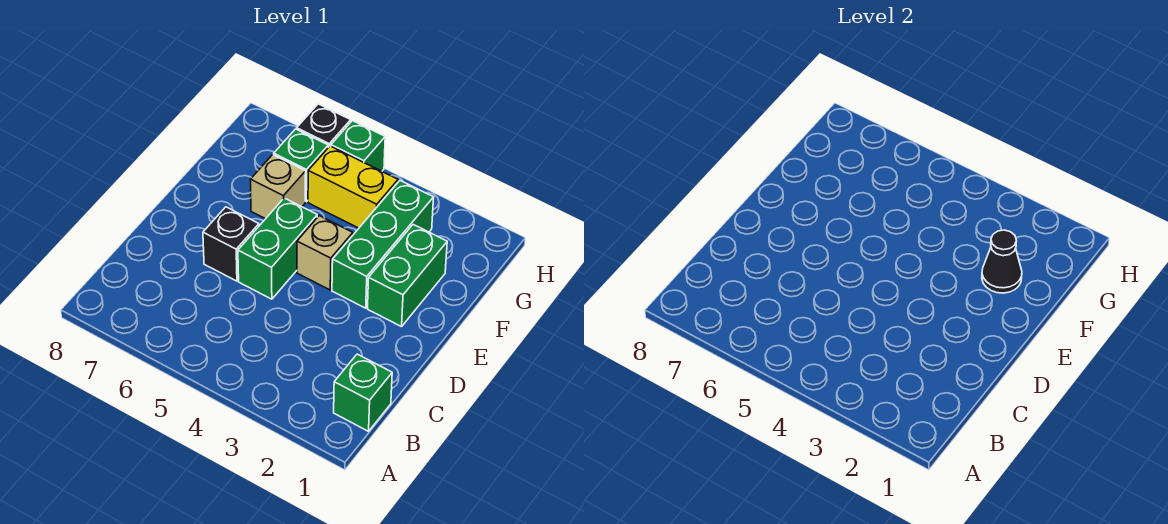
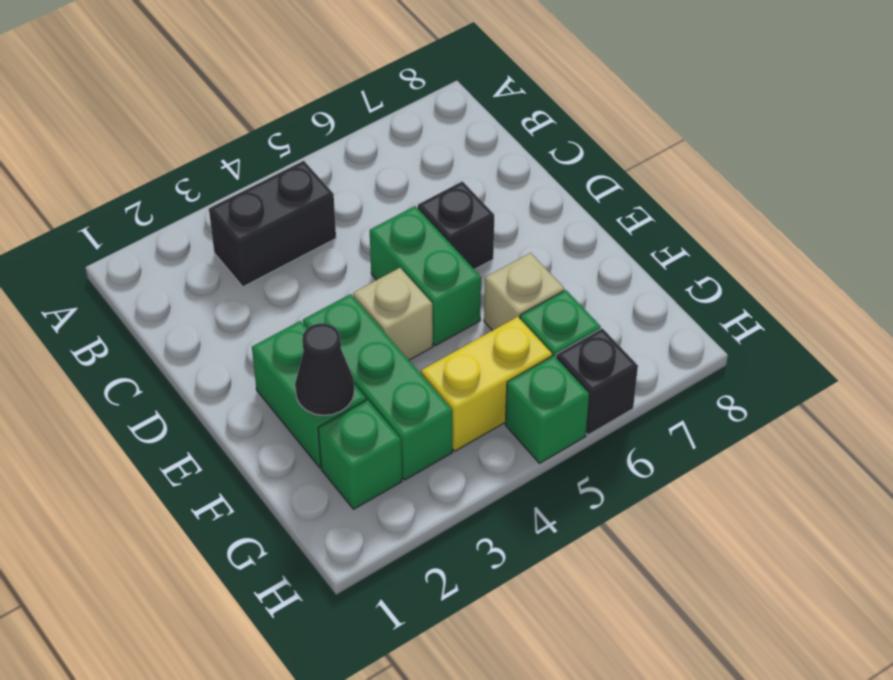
green 1x1 brick [334,354,392,431] -> green 1x1 brick moved to [318,400,402,509]
none -> black 1x2 brick [209,161,336,287]

